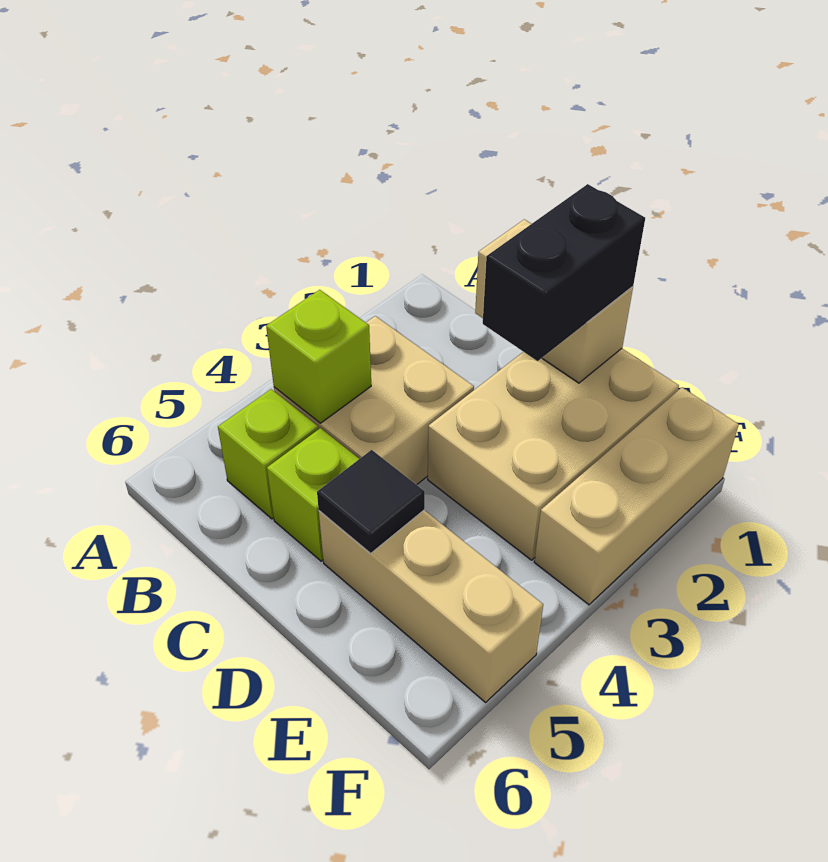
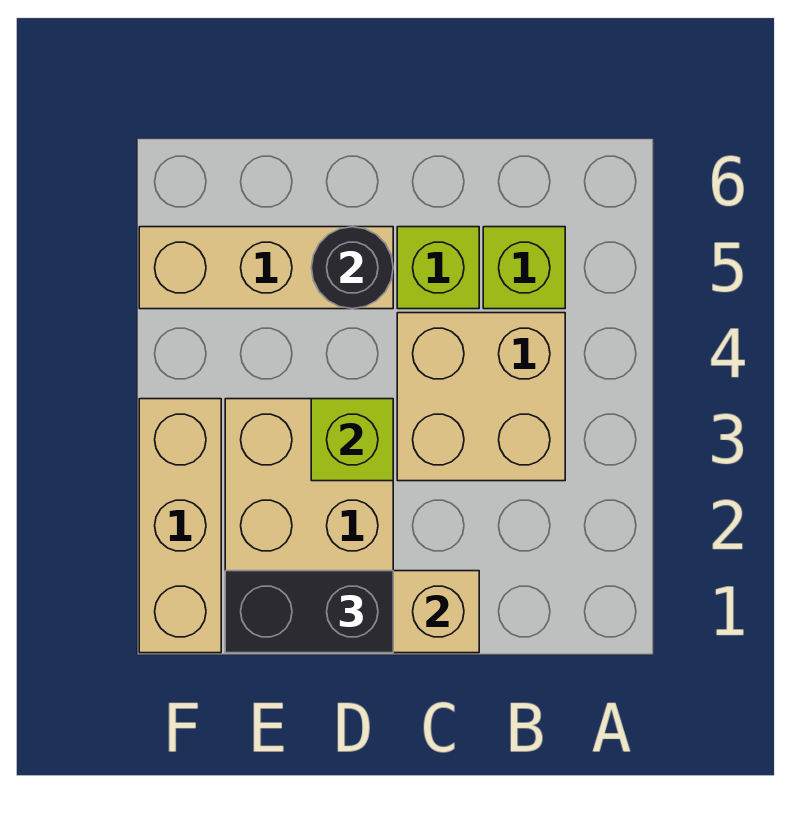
lime 1x1 brick [266,290,371,423] -> lime 1x1 brick moved to [311,399,393,481]
black 1x2 brick [483,184,645,361] -> black 1x2 brick turned to [225,571,393,653]
black 1x1 tile [317,450,425,553] -> black 1x1 round brick [311,227,393,309]

